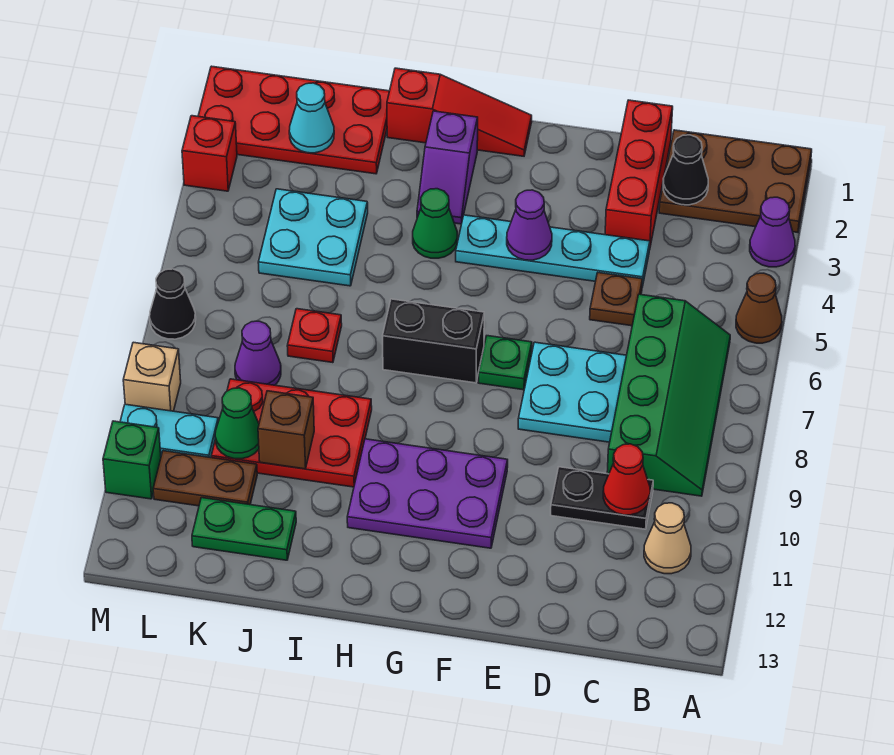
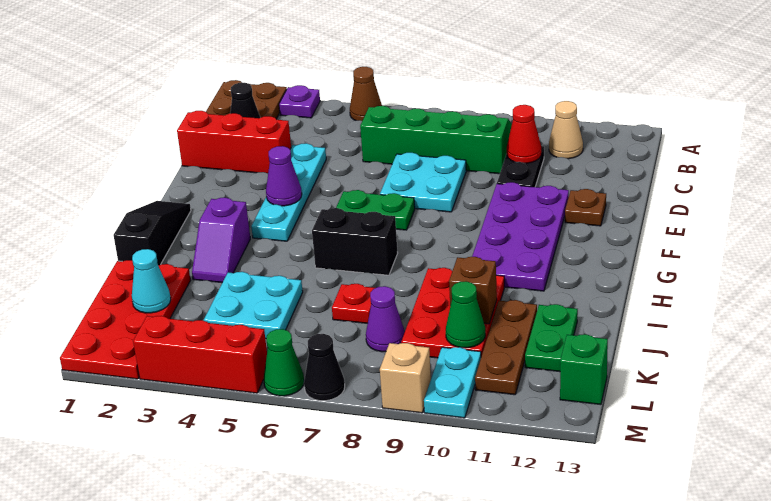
purple 1x1 cone [750,197,795,267] -> purple 1x1 plate [279,85,320,118]
brown 1x1 plate [590,273,642,326] -> brown 1x1 plate moved to [565,189,606,226]
green 1x1 plate [478,336,532,390] -> green 1x2 plate [336,190,415,230]
purple 2x3 plate [347,439,508,548] -> purple 2x4 plate [472,182,569,291]
red 1x3 slope [387,68,532,156] -> black 1x3 slope [113,201,191,266]
black 1x2 brick [383,299,484,383] -> black 1x2 brick turned to [312,208,398,275]
purple 1x2 slope [417,111,478,224] -> purple 1x2 slope turned to [192,198,250,283]
green 1x1 cone [413,189,457,258] -> green 1x1 cone moved to [264,329,304,396]
brown 1x2 plate [153,451,257,506] -> brown 1x3 plate [475,300,537,395]
red 1x1 brick [182,116,237,191] -> red 1x3 brick [133,316,267,393]
green 1x1 brick [103,421,161,499] -> green 1x1 brick moved to [560,334,608,405]

